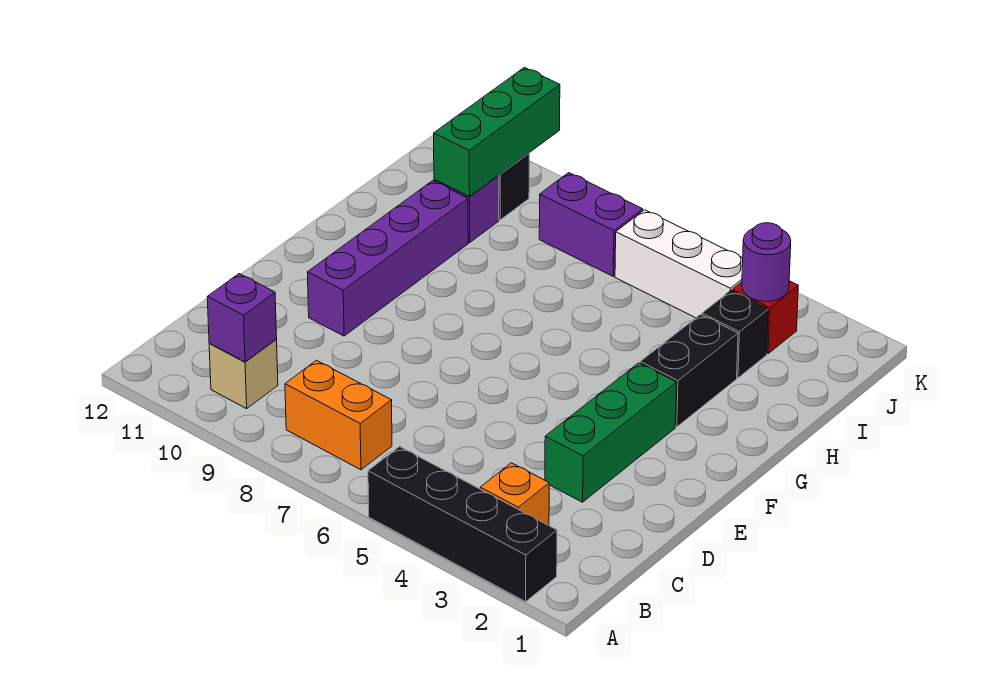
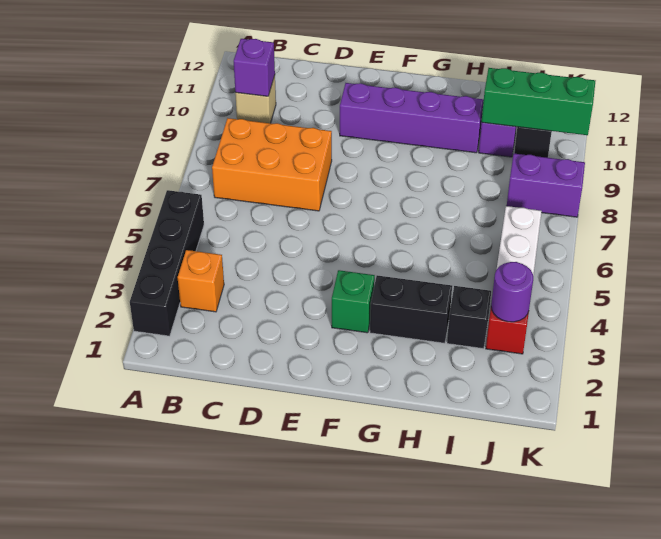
orange 1x2 brick [285,360,392,470] -> orange 2x3 brick [212,118,332,211]
green 1x3 brick [545,363,676,502] -> green 1x1 brick [332,270,375,333]
purple 1x2 brick [539,173,643,276] -> purple 1x2 brick turned to [507,154,585,217]

